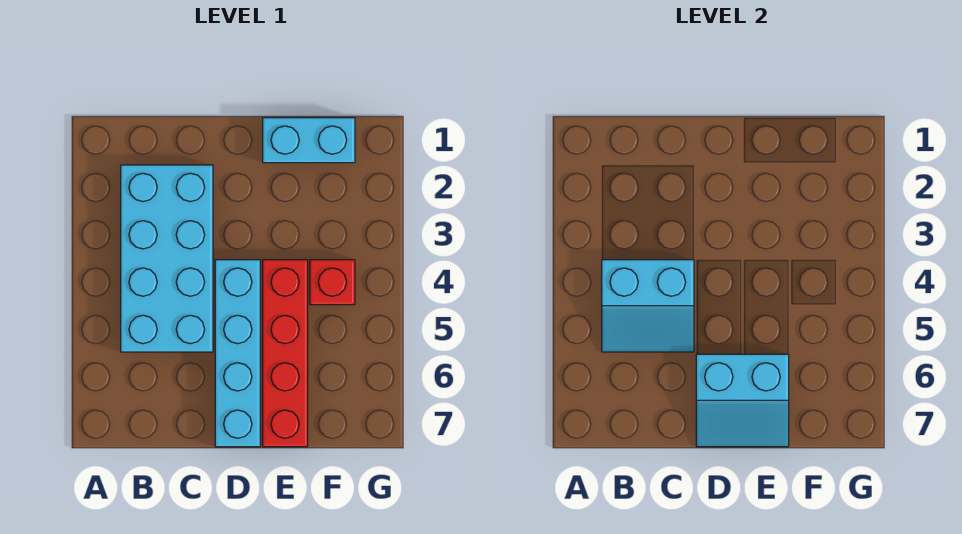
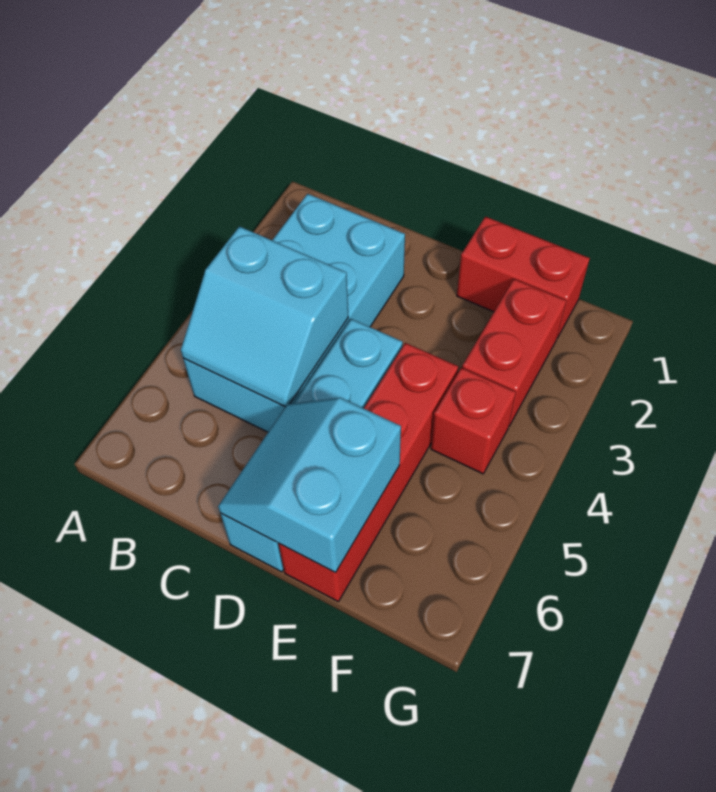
cyan 2x2 slope [696,354,789,447] -> cyan 2x2 slope turned to [218,398,401,573]
cyan 1x2 brick [263,118,355,163] -> red 1x2 brick [457,217,590,338]
none -> red 1x2 brick [462,279,566,426]

